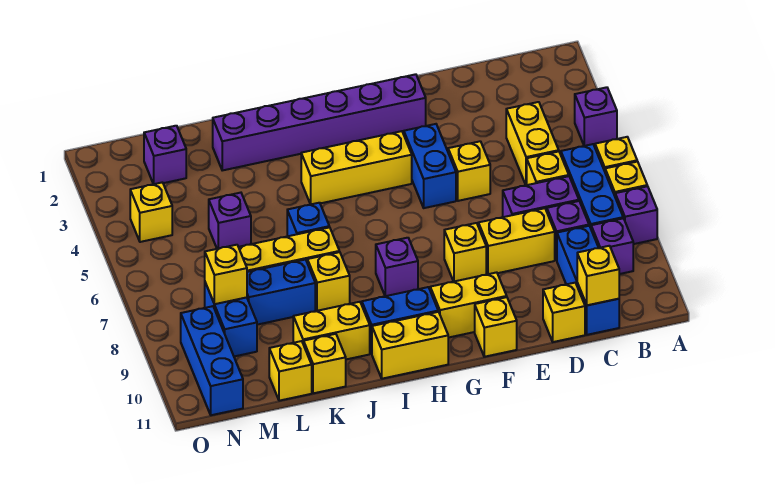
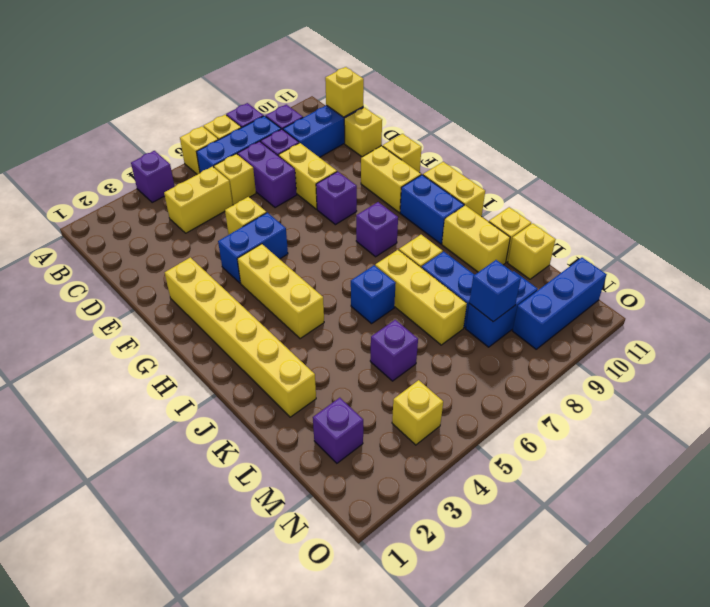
purple 1x6 brick [213,74,426,170] -> yellow 1x6 brick [165,257,316,417]
yellow 1x1 brick [444,223,486,282] -> purple 1x1 brick [316,171,357,225]
yellow 1x1 brick [205,245,247,304] -> blue 1x1 brick [469,260,521,322]

